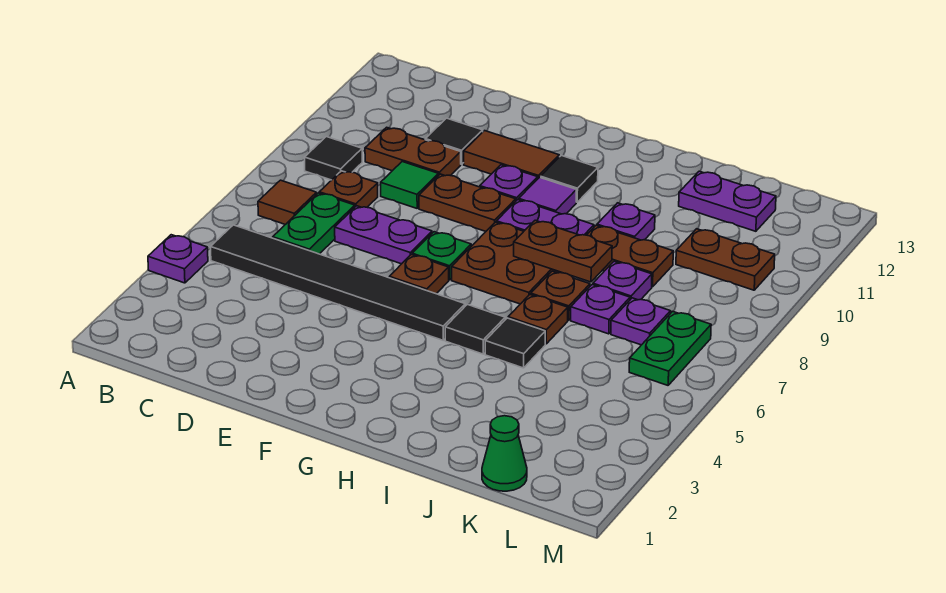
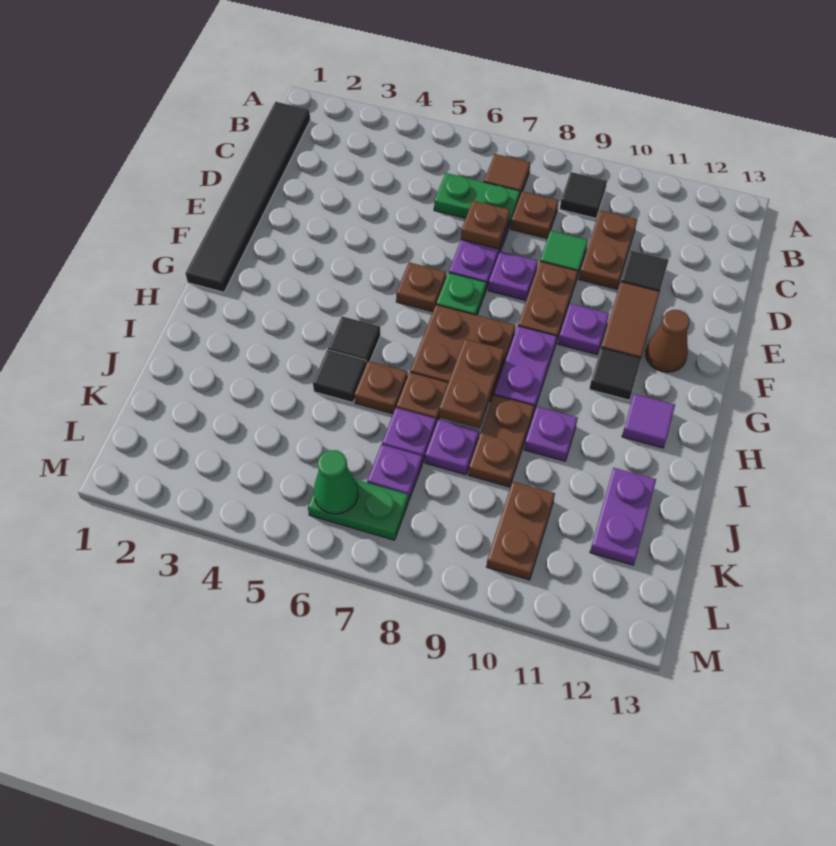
purple 1x1 plate [148,235,208,283] -> purple 1x1 plate moved to [488,251,538,300]
black 1x6 tile [211,225,465,340] -> black 1x6 tile moved to [185,102,310,292]
none -> brown 1x1 plate [461,201,510,249]
none -> brown 1x1 cone [646,310,690,372]
purple 1x1 tile [519,177,576,214] -> purple 1x1 tile moved to [622,394,675,448]
green 1x1 cone [482,416,527,491] -> green 1x1 cone moved to [313,450,358,514]

